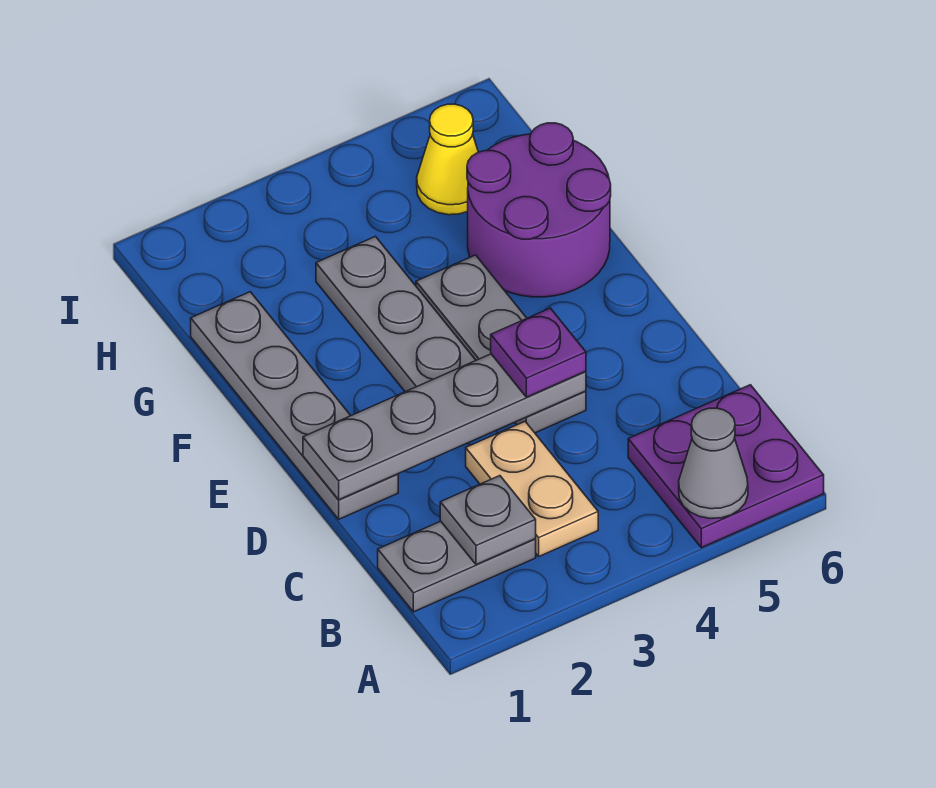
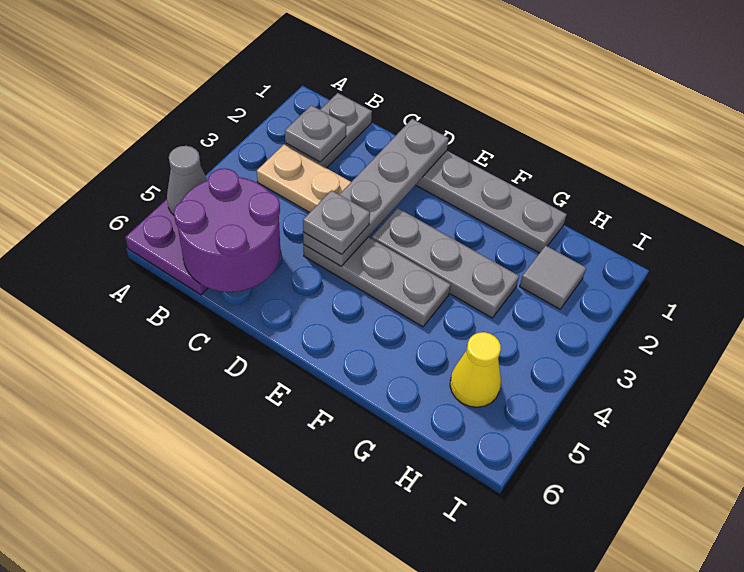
purple 1x1 plate [491,308,586,397] -> grey 1x1 plate [303,190,370,254]
purple 2x2 round brick [467,123,611,297] -> purple 2x2 round brick moved to [174,168,281,292]
none -> grey 1x1 tile [520,246,586,309]

